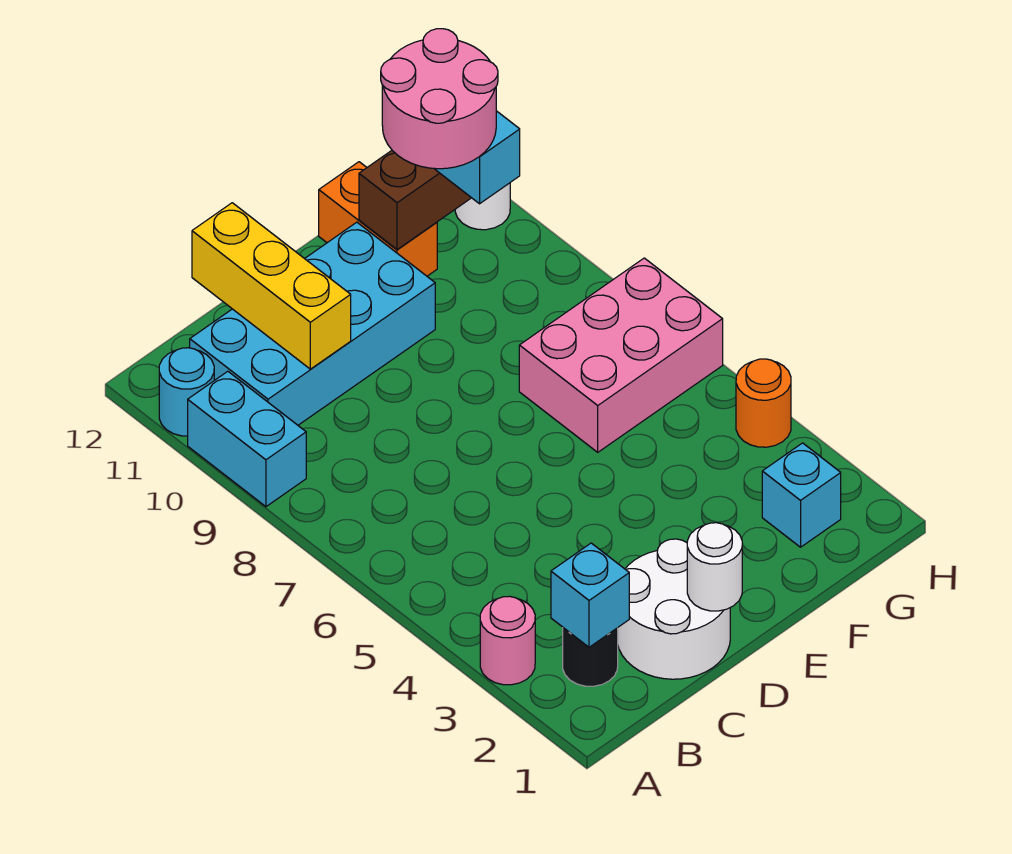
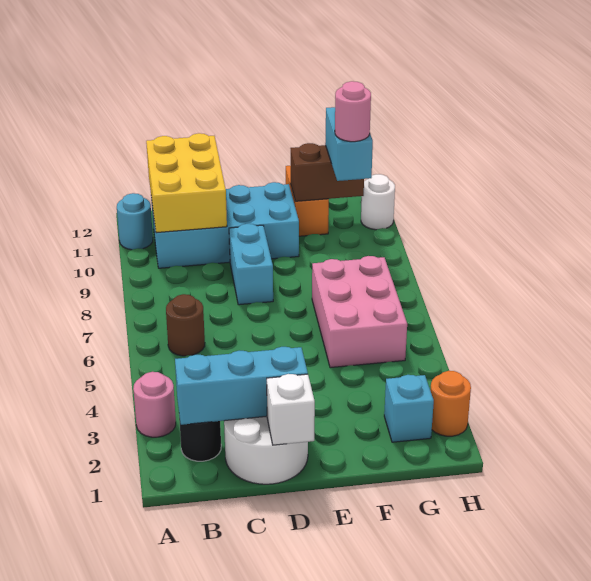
cyan 1x2 brick [188,371,306,507] -> cyan 1x2 brick moved to [229,224,273,305]
cyan 1x1 brick [551,543,629,647] -> cyan 1x3 brick [175,347,308,425]
none -> brown 1x1 round brick [166,294,205,356]
yellow 1x3 brick [192,203,351,369] -> yellow 2x3 brick [146,133,227,233]
white 1x1 round brick [687,523,742,611] -> white 1x1 brick [267,374,315,445]
pink 2x3 brick [519,258,723,452] -> pink 2x3 brick turned to [312,256,407,368]
pink 2x2 round brick [381,29,498,169] -> pink 1x1 round brick [335,81,371,142]
orange 1x1 round brick [736,359,791,447] -> orange 1x1 round brick moved to [430,371,471,436]

